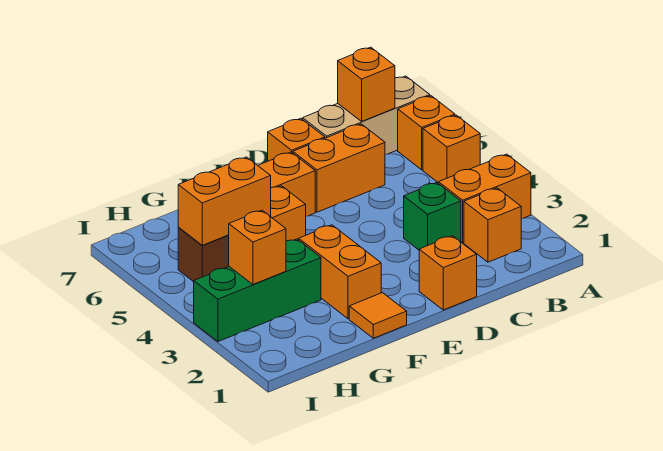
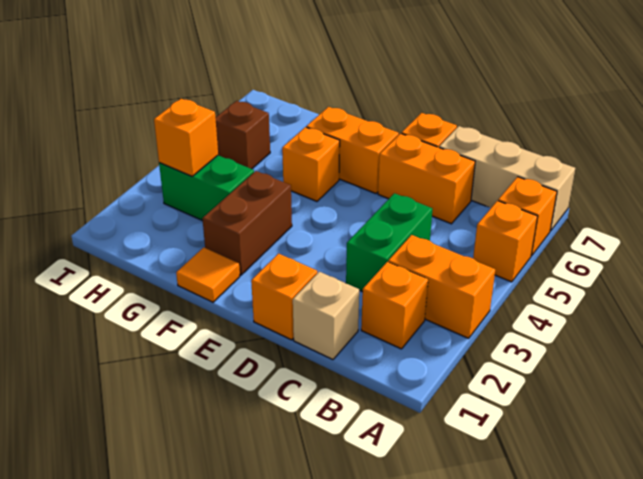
orange 1x1 brick [338,47,395,121] -> none
none -> tan 1x1 brick [293,272,359,360]
green 1x1 brick [404,183,461,250] -> green 1x2 brick [346,193,432,292]
orange 1x2 brick [299,225,381,319] -> brown 1x2 brick [202,171,292,275]
green 1x3 brick [194,239,321,341] -> green 1x2 brick [159,155,254,221]
orange 1x2 brick [178,157,271,245] -> none

